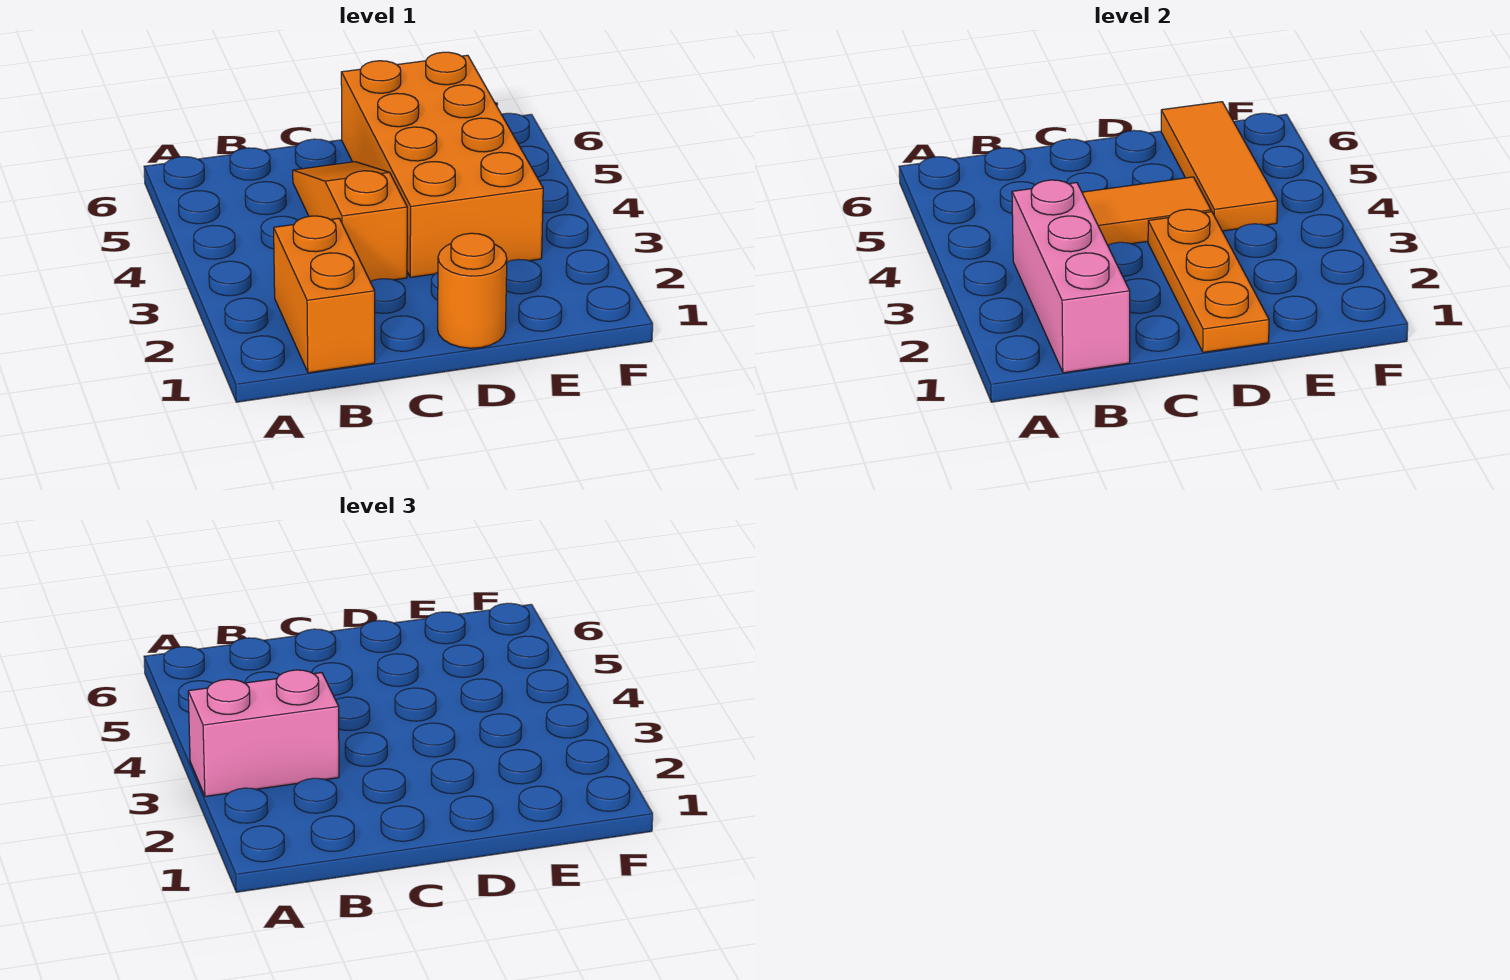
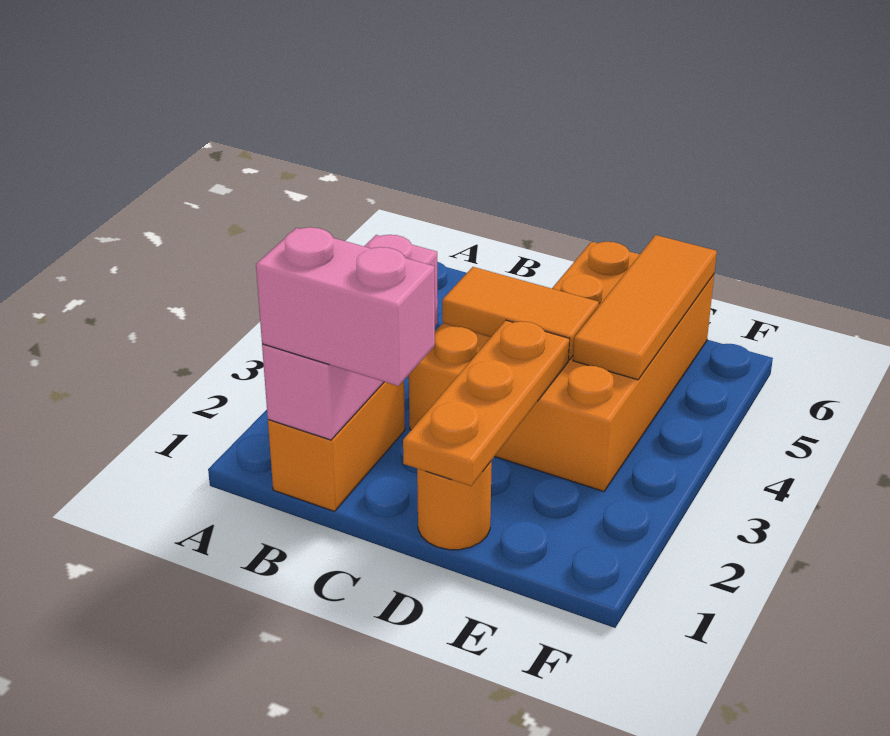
pink 1x2 brick [188,670,339,797] -> pink 1x2 brick moved to [256,227,435,386]

